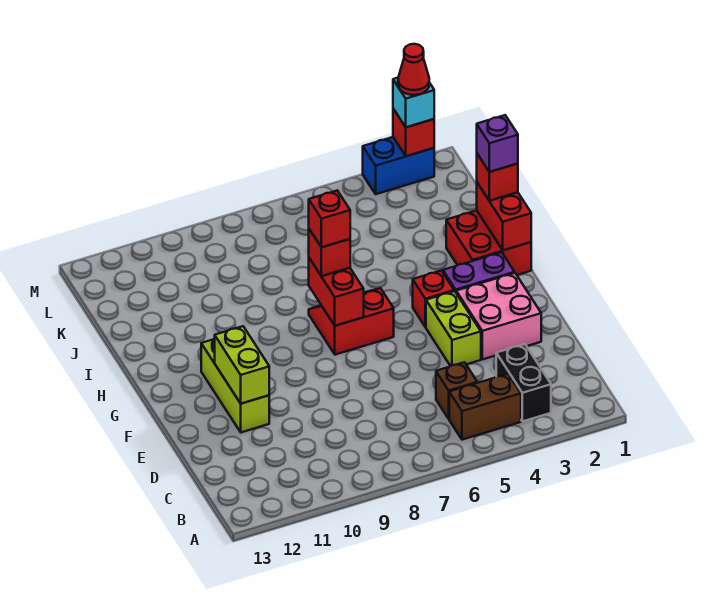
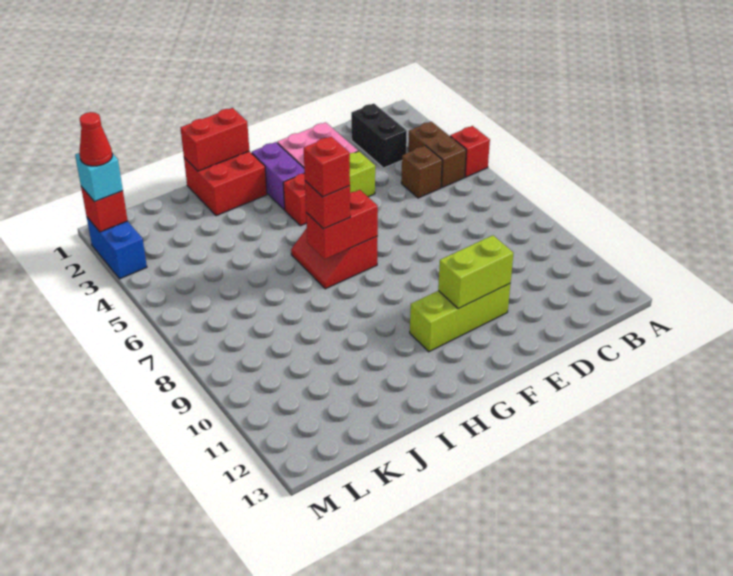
black 1x2 brick [496,344,551,421] -> black 1x2 brick turned to [351,104,407,168]
red 1x1 brick [477,154,518,201] -> red 1x1 brick moved to [450,126,490,177]
purple 1x1 brick [477,115,518,172] -> none

